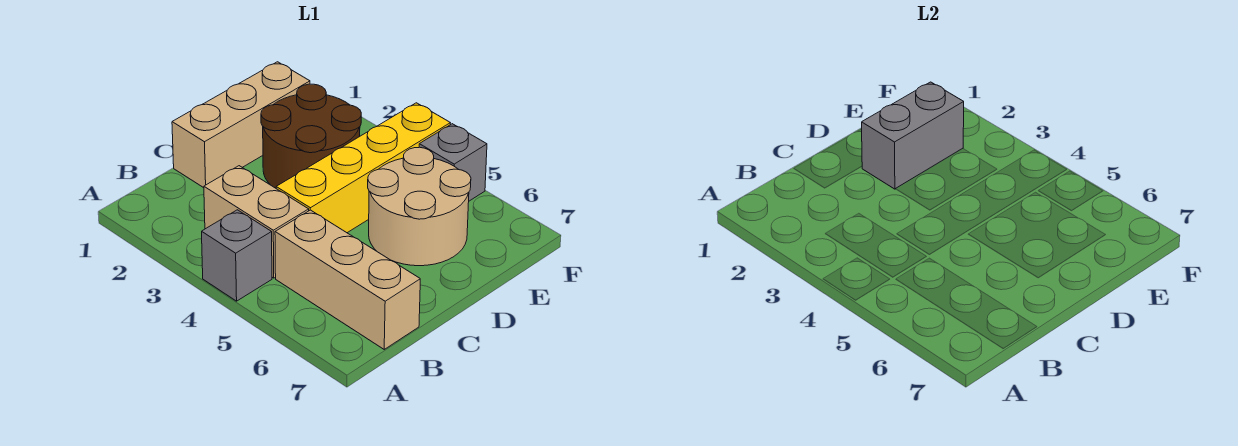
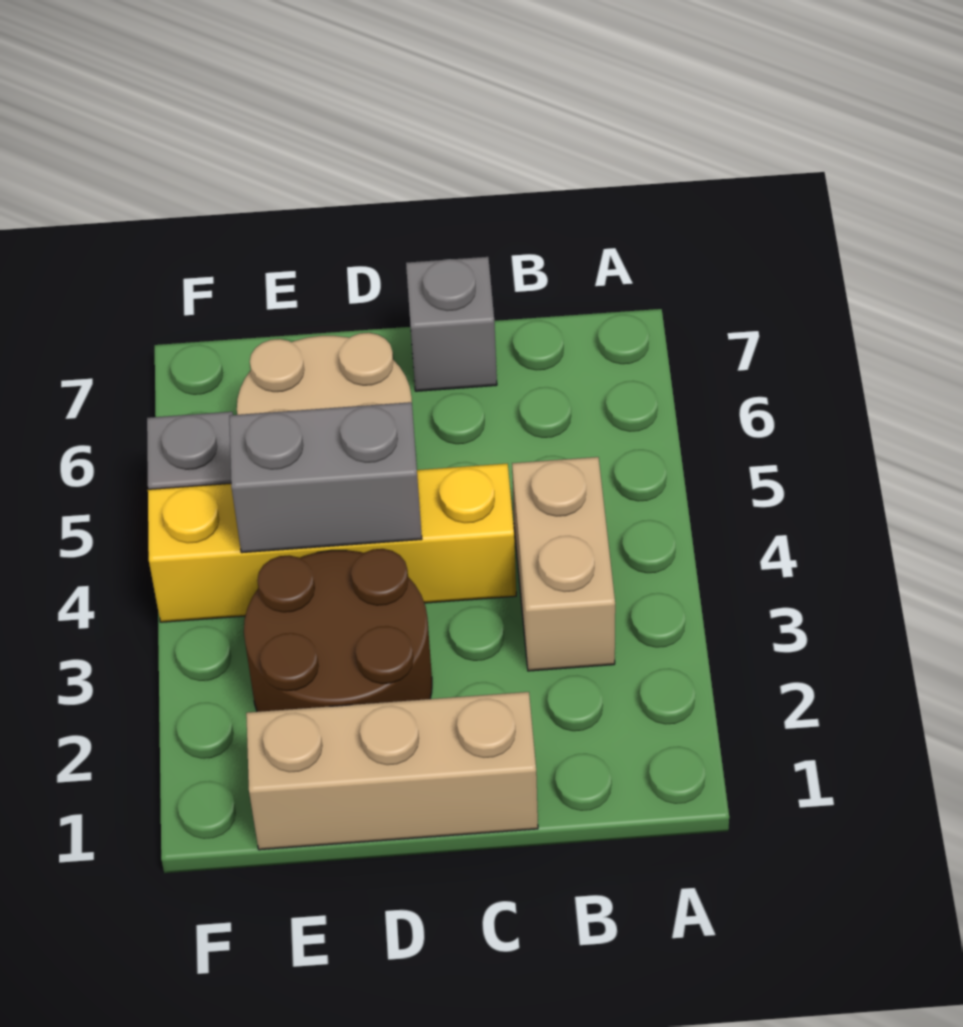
grey 1x1 brick [202,210,272,301] -> grey 1x1 brick moved to [406,257,497,391]
tan 1x3 brick [275,210,420,349] -> none
grey 1x2 brick [862,82,964,189] -> grey 1x2 brick moved to [229,402,422,553]

